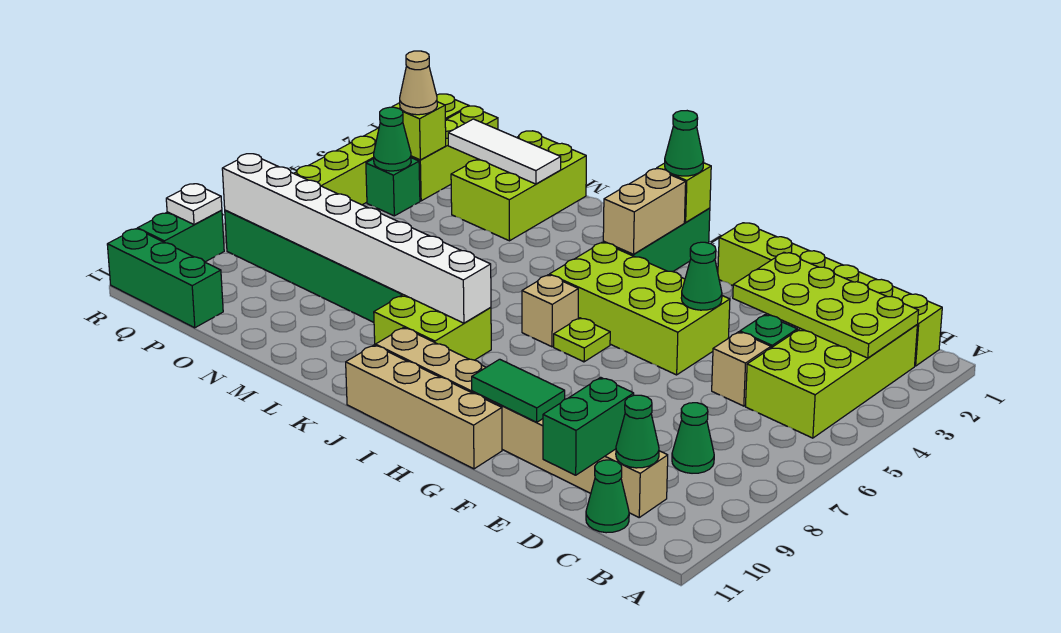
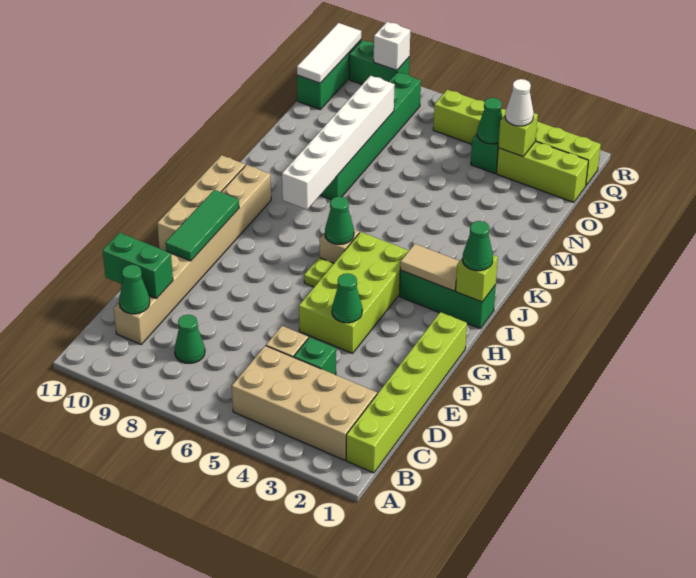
lime 2x4 brick [745,325,917,438] -> tan 2x4 brick [232,346,377,460]
lime 2x4 plate [733,252,919,358] -> none
green 1x1 cone [586,460,629,533] -> green 1x1 cone moved to [325,196,354,244]
green 1x2 tile [472,359,565,422] -> green 1x3 tile [165,190,239,261]
tan 1x2 brick [603,169,686,254] -> tan 1x2 tile [400,244,459,291]
lime 2x2 brick [374,295,491,360] -> none
white 1x8 brick [222,154,491,323] -> white 1x6 brick [282,76,395,209]
lime 2x3 brick [451,131,586,241] -> none
white 1x3 tile [448,119,561,184] -> white 1x3 tile moved to [297,23,361,83]
tan 1x1 cone [400,51,437,115] -> white 1x1 cone [505,79,533,126]
white 1x1 plate [166,184,222,225] -> white 1x1 brick [374,22,410,70]

